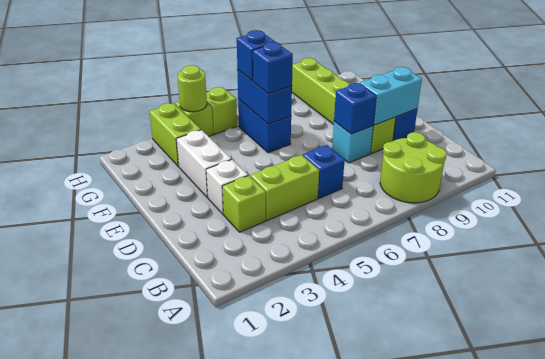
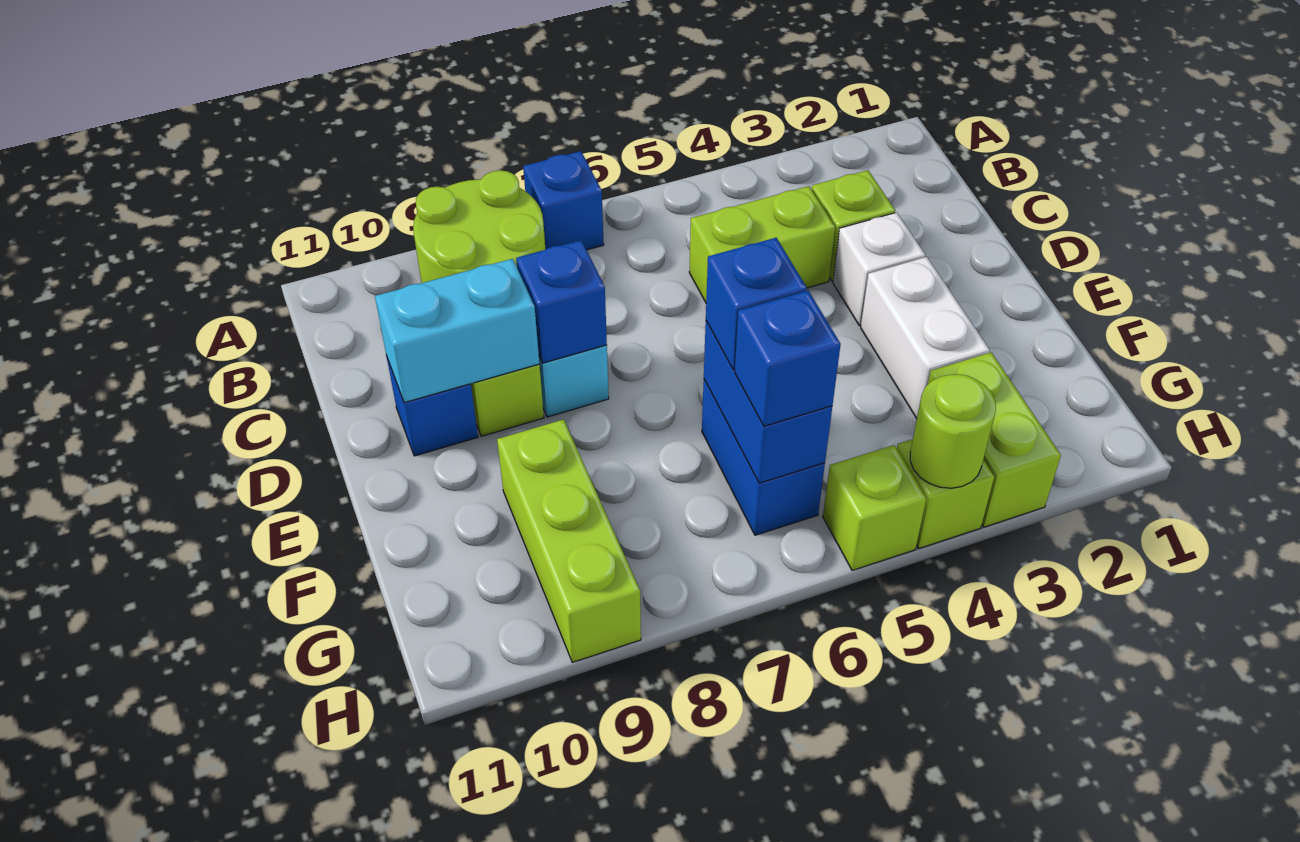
blue 1x1 brick [303,145,345,198] -> blue 1x1 brick moved to [523,151,604,250]

